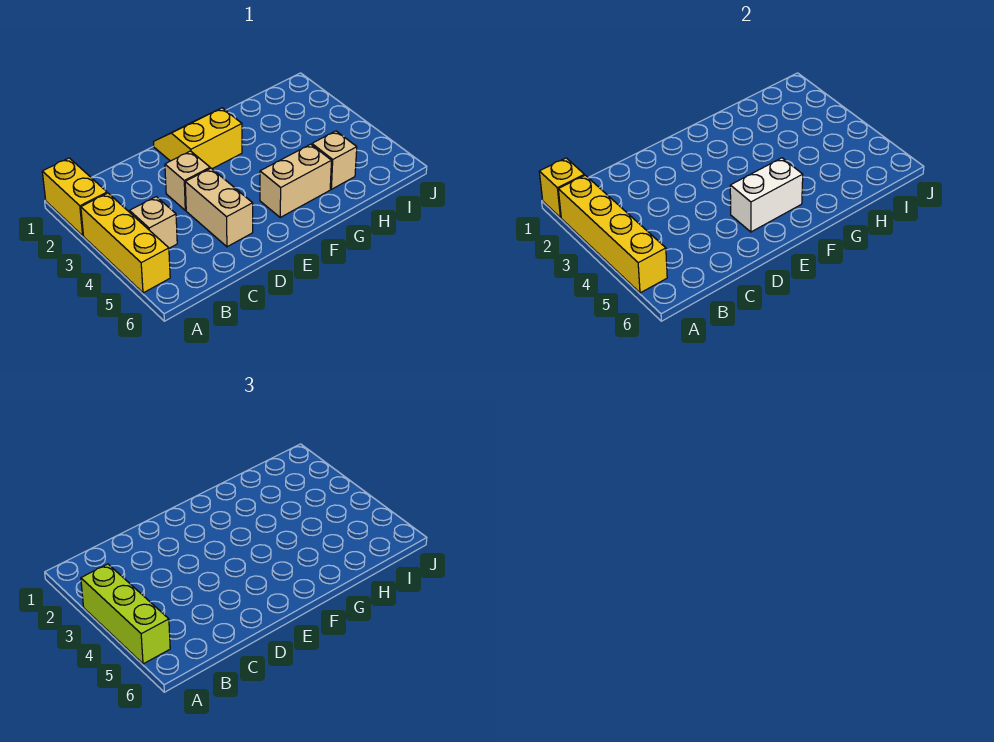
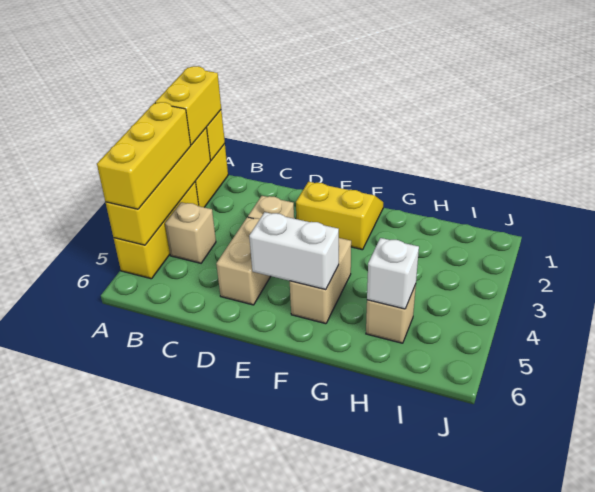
none -> yellow 1x2 brick [155,66,221,145]
lime 1x3 brick [81,564,170,664] -> yellow 1x3 brick [97,102,191,209]
tan 1x2 brick [260,144,332,217] -> tan 1x2 brick turned to [290,238,351,324]
none -> white 1x1 brick [367,238,419,309]

